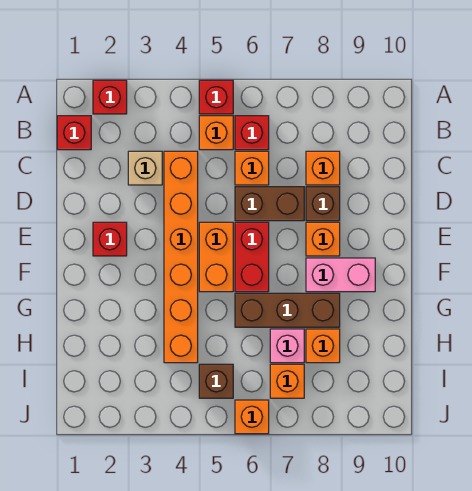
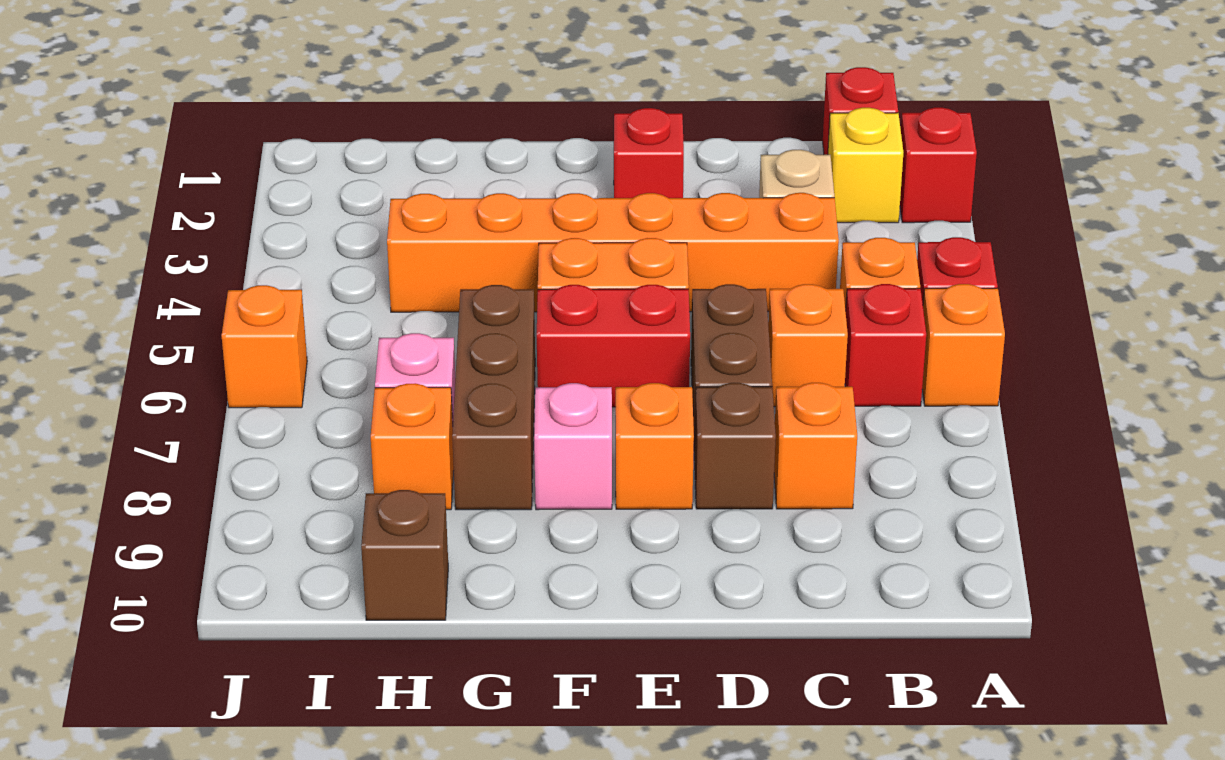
none -> yellow 1x1 brick [828,108,903,223]
pink 1x2 brick [306,258,375,292] -> pink 1x1 brick [534,383,612,510]
brown 1x1 brick [199,364,233,398] -> brown 1x1 brick moved to [361,490,448,620]
orange 1x1 brick [270,364,304,398] -> orange 1x1 brick moved to [922,284,1005,406]

